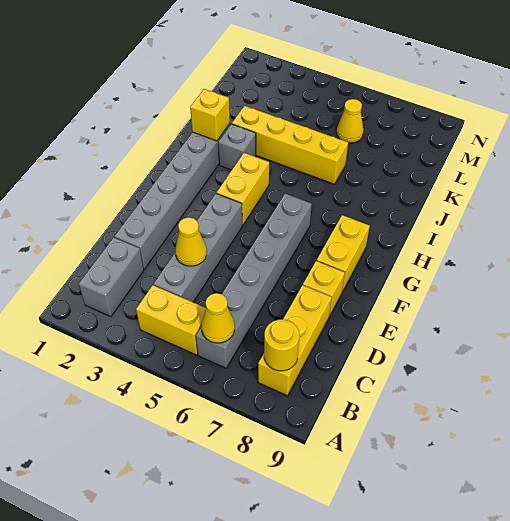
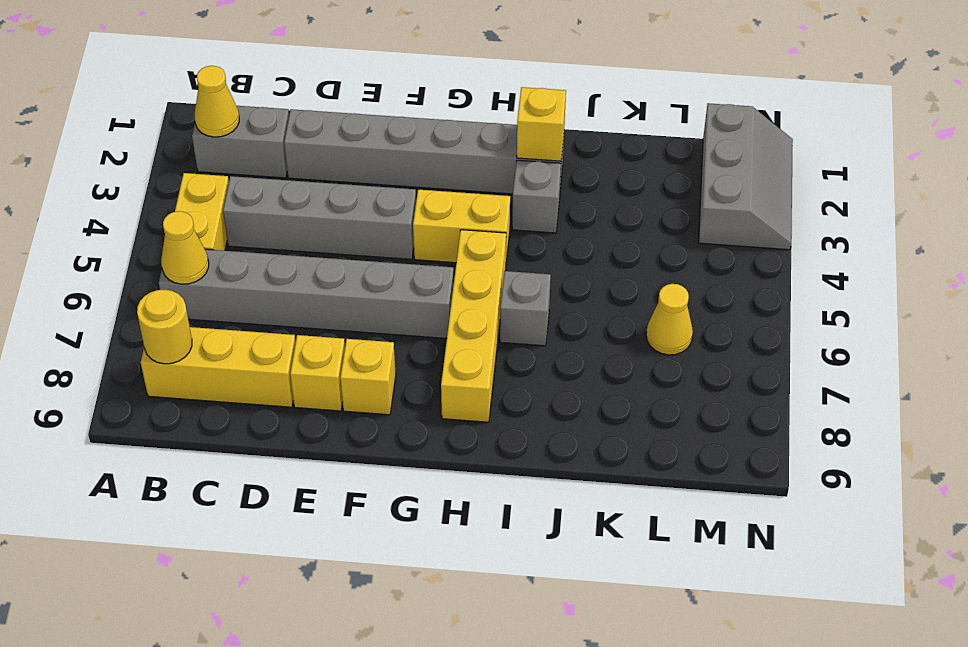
yellow 1x1 cone [175,217,207,266] -> yellow 1x1 cone moved to [195,66,239,137]
yellow 1x2 brick [317,215,370,292] -> yellow 1x1 brick [340,339,396,415]
none -> grey 1x1 brick [500,271,551,346]
yellow 1x4 brick [232,106,348,184] -> yellow 1x4 brick moved to [441,230,506,422]
none -> grey 2x3 slope [699,103,793,250]

